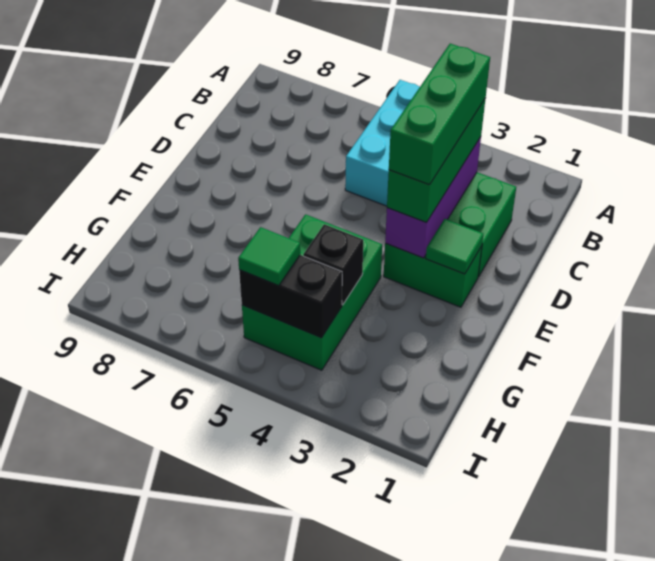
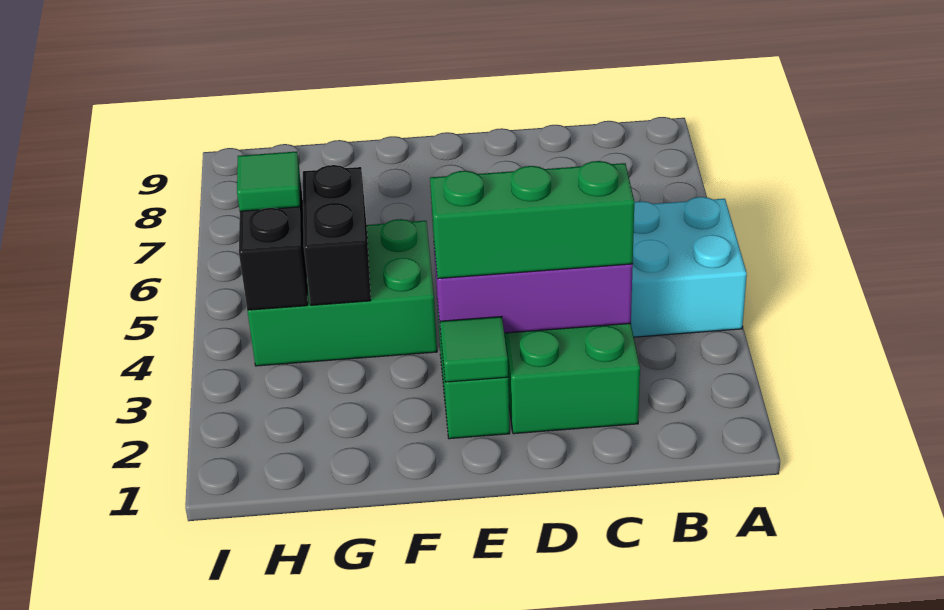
green 1x3 brick [389,44,490,185] -> none
black 1x1 brick [303,224,363,305] -> black 1x2 brick [303,165,371,305]

